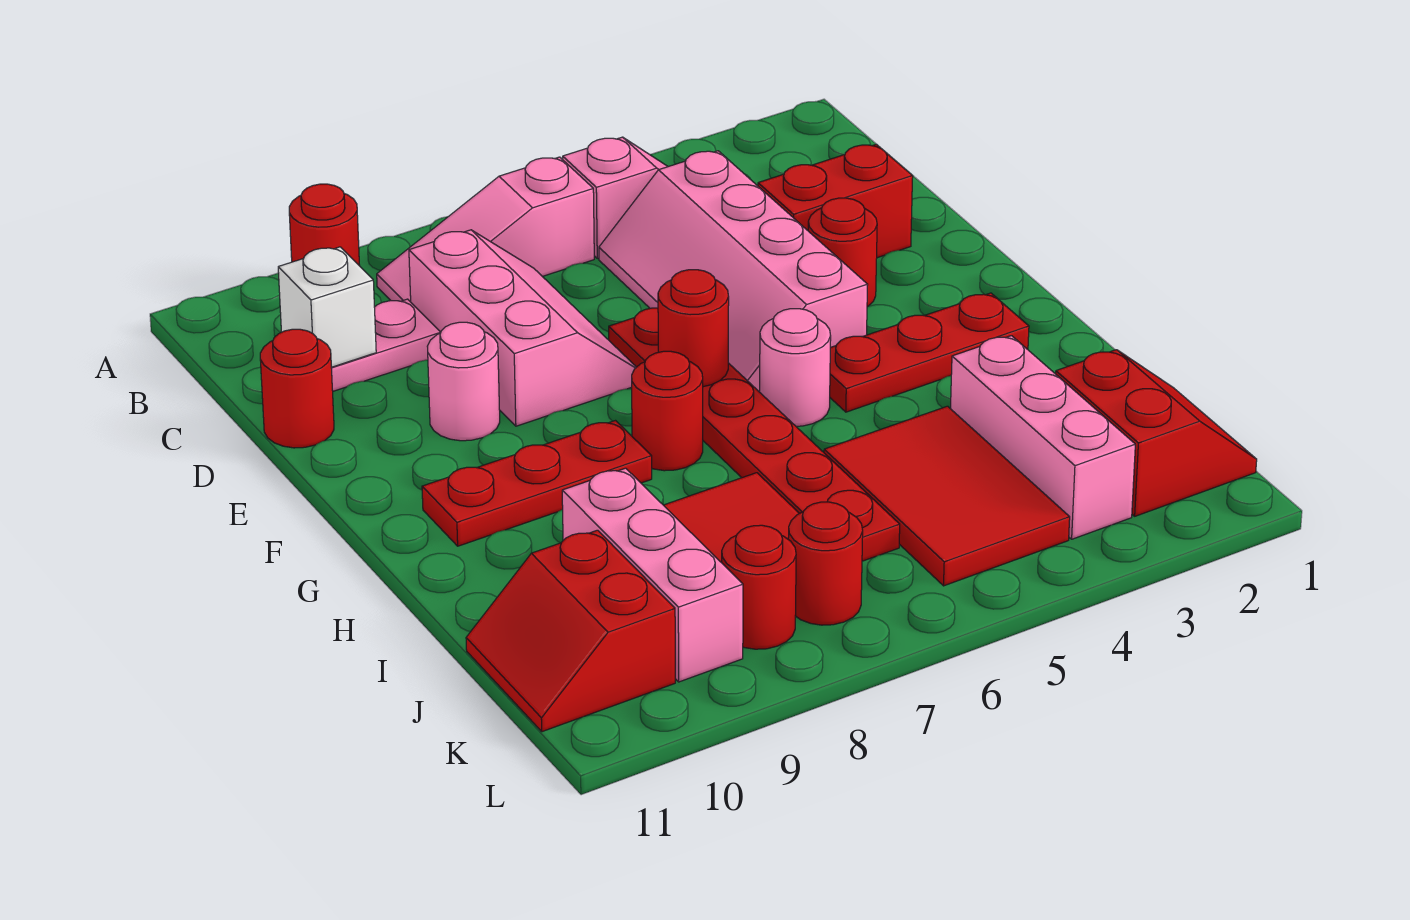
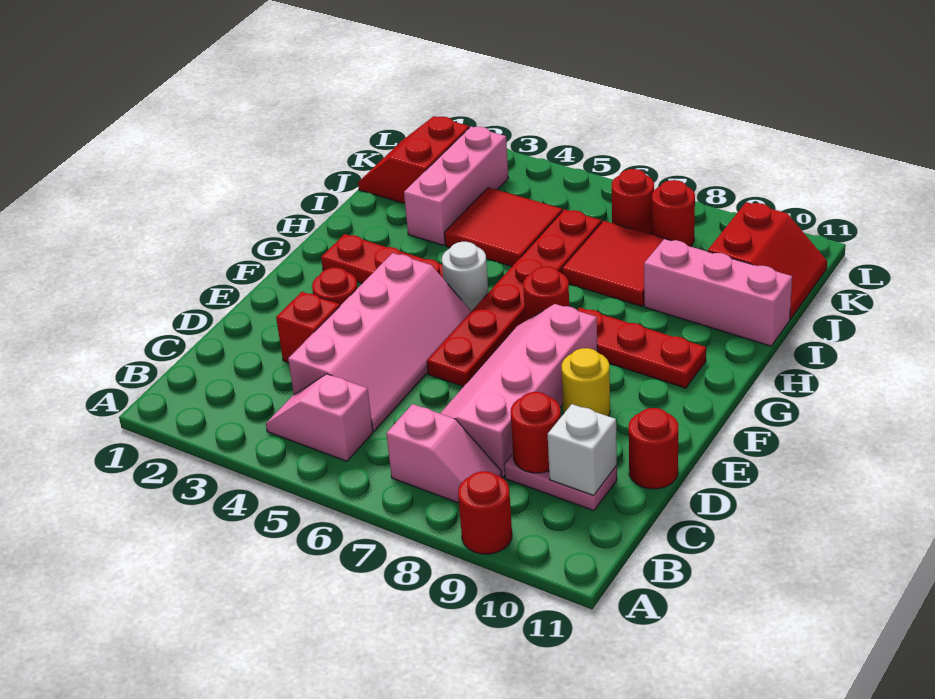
pink 1x3 slope [377,157,594,302] -> pink 1x2 slope [386,404,502,503]
pink 2x3 slope [409,230,636,426] -> pink 2x4 slope [440,304,598,478]
red 1x2 brick [758,144,913,258] -> red 1x1 brick [276,292,340,363]
pink 1x1 round brick [427,322,500,441] -> yellow 1x1 round brick [562,348,610,416]
red 1x1 round brick [658,270,729,387] -> red 1x1 round brick moved to [511,392,561,473]
pink 1x1 round brick [760,309,831,426] -> white 1x1 round brick [442,242,489,311]
red 2x3 tile [824,406,1070,586] -> red 2x2 tile [444,187,562,266]
pink 1x3 brick [562,468,743,682] -> pink 1x3 brick turned to [644,239,792,346]

